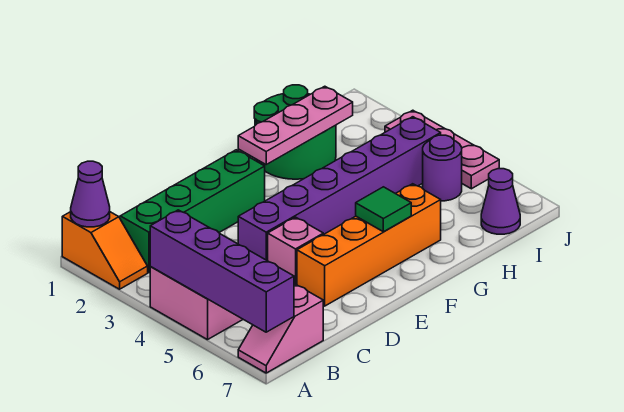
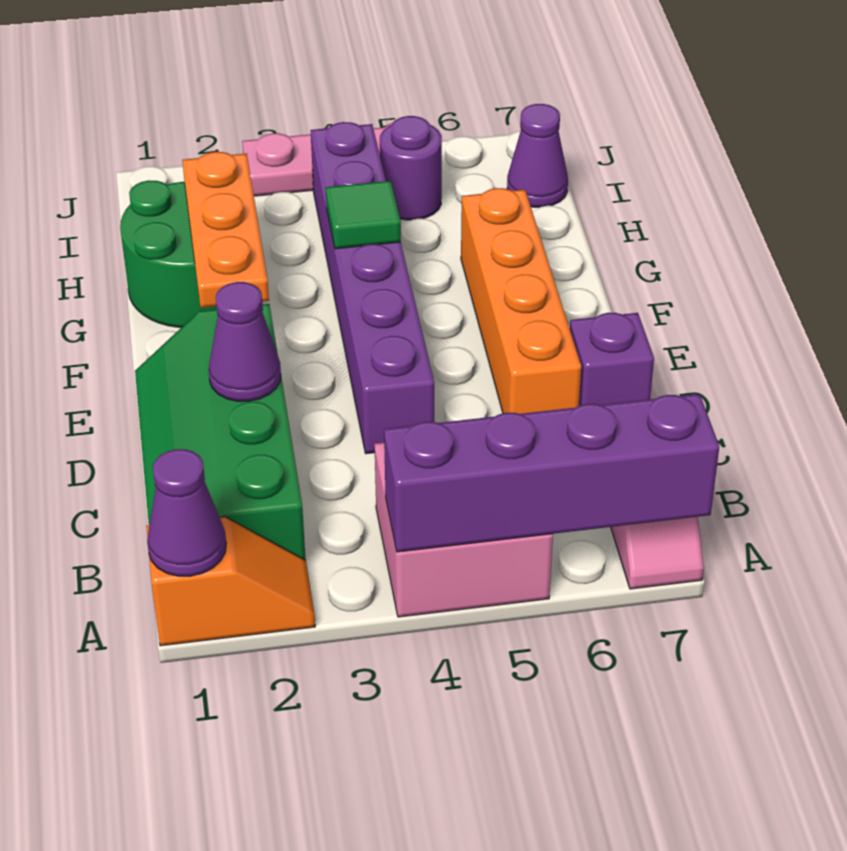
none -> purple 1x1 cone [209,282,281,401]
pink 1x1 brick [268,217,323,285] -> none
none -> purple 1x1 brick [570,313,654,406]
pink 1x3 plate [238,86,353,164] -> orange 1x3 plate [182,152,269,308]
green 1x1 tile [356,187,411,232] -> green 1x1 tile moved to [326,181,401,249]

